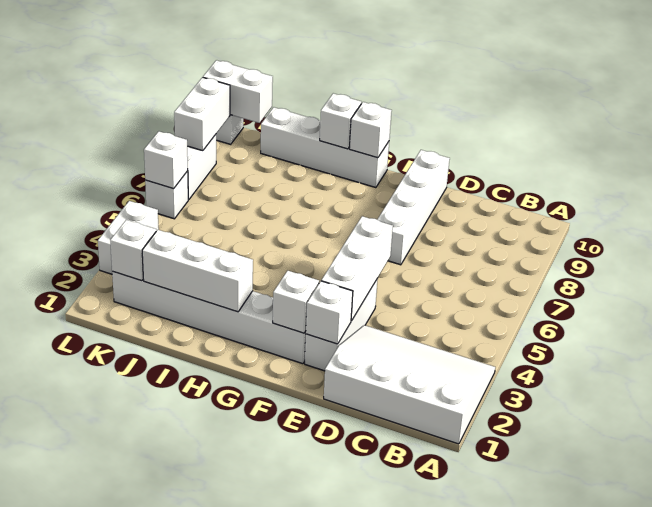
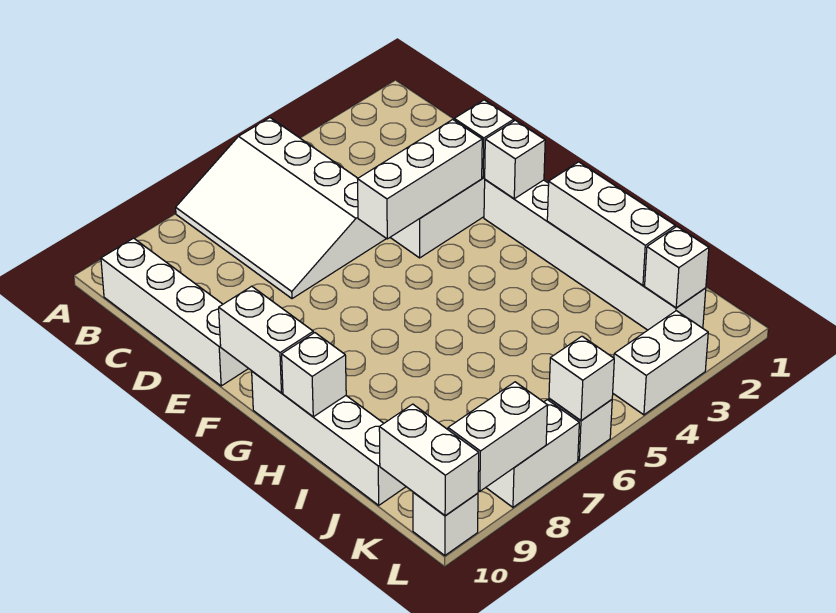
white 3x4 slope [324,325,495,444] -> white 3x4 slope moved to [176,118,386,299]
white 1x4 brick [377,150,450,265] -> white 1x4 brick turned to [101,238,249,386]
white 1x1 brick [349,102,392,158] -> white 1x2 brick [219,286,313,393]

